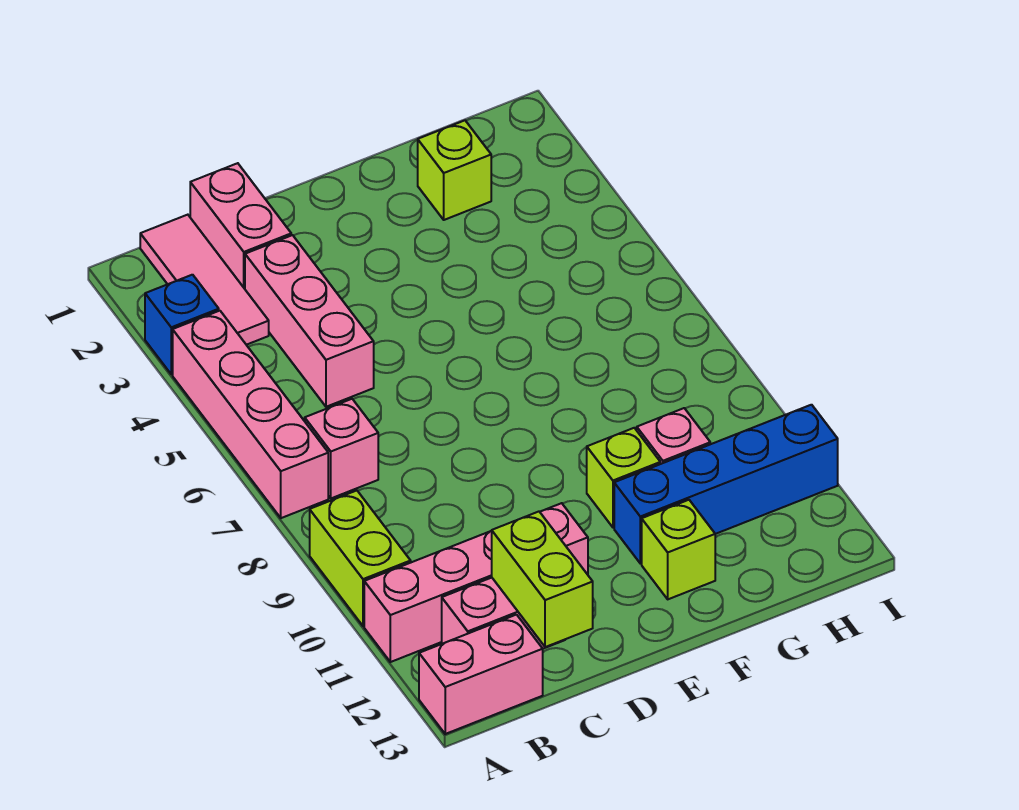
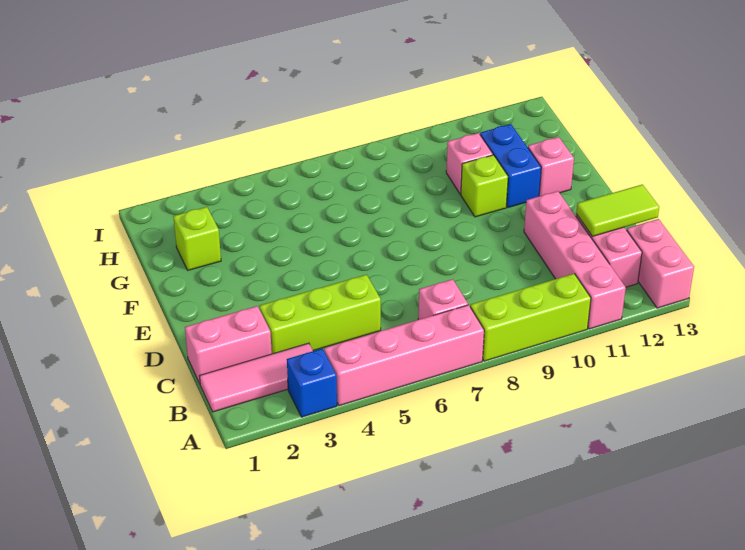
lime 1x2 brick [310,491,411,626] -> lime 1x3 brick [470,274,591,361]
pink 1x3 brick [245,235,374,407] -> lime 1x3 brick [259,275,381,354]
lime 1x2 brick [492,512,593,647] -> lime 1x2 tile [576,184,659,236]
blue 1x4 brick [614,405,838,563] -> blue 1x2 brick [480,124,541,207]
lime 1x1 brick [642,500,715,599] -> pink 1x1 brick [528,137,574,196]

